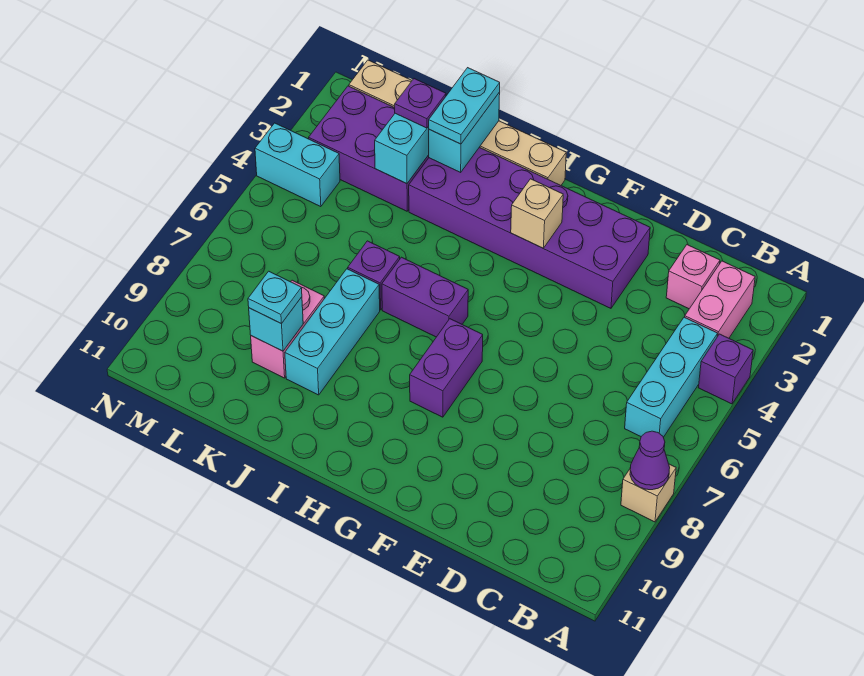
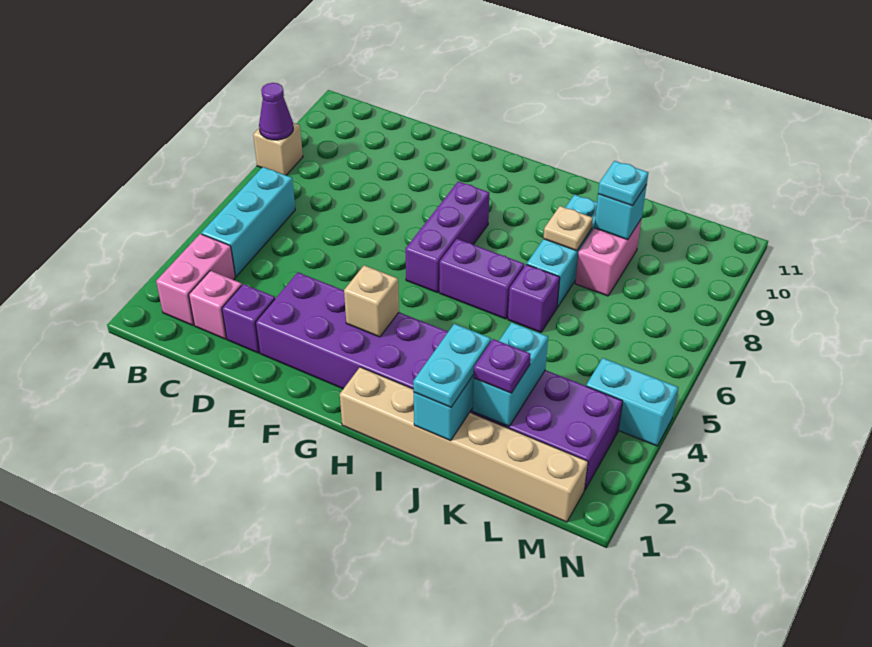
purple 1x1 brick [698,334,753,404] -> purple 1x1 brick moved to [222,284,275,353]
purple 1x2 brick [410,319,483,417] -> purple 1x3 brick [405,181,489,293]
none -> tan 1x1 plate [543,206,593,251]

